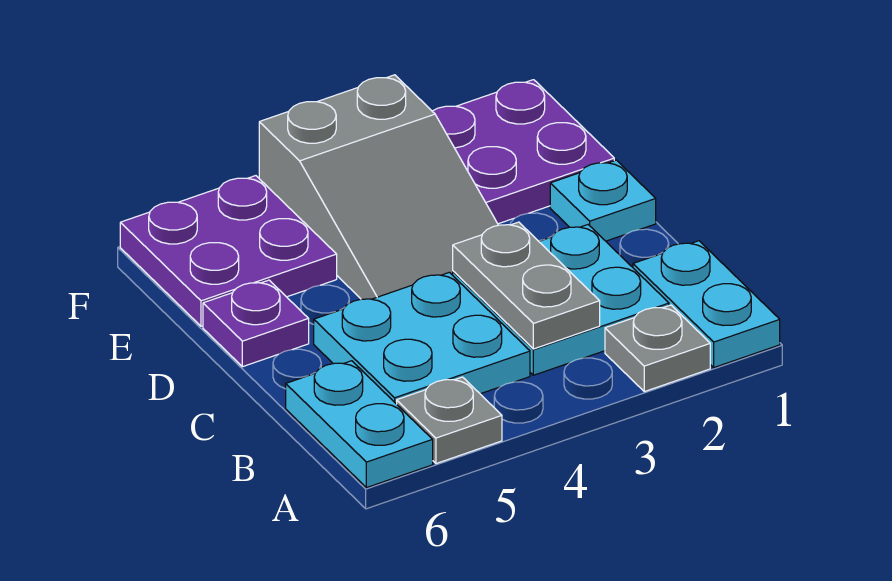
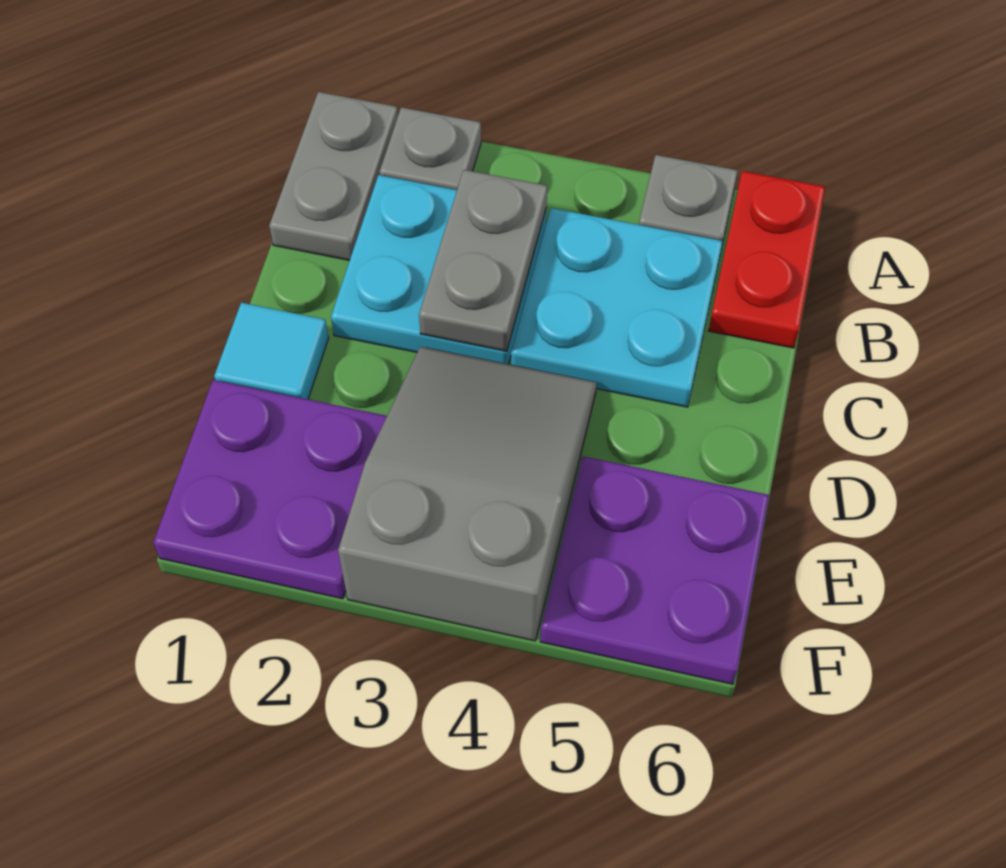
cyan 1x2 plate [633,241,780,367] -> grey 1x2 plate [269,92,398,260]
cyan 1x2 plate [286,361,433,488] -> red 1x2 plate [709,171,825,348]
cyan 1x1 plate [550,160,656,241] -> cyan 1x1 tile [214,303,329,399]
purple 1x1 plate [203,280,309,367] -> none

